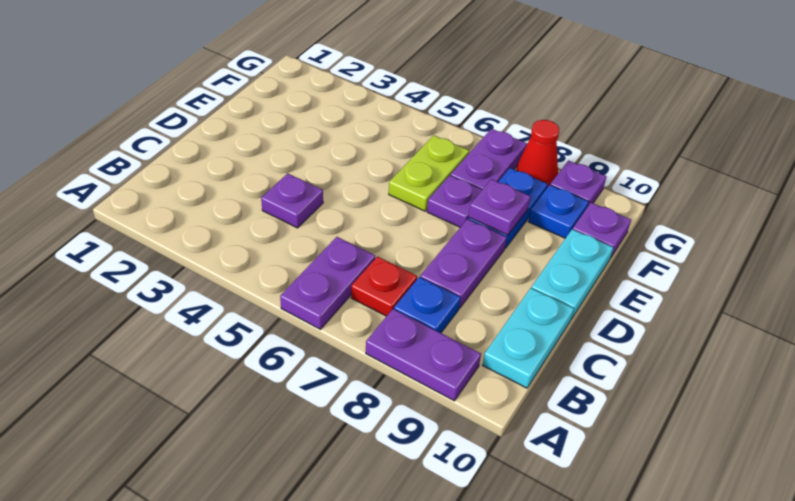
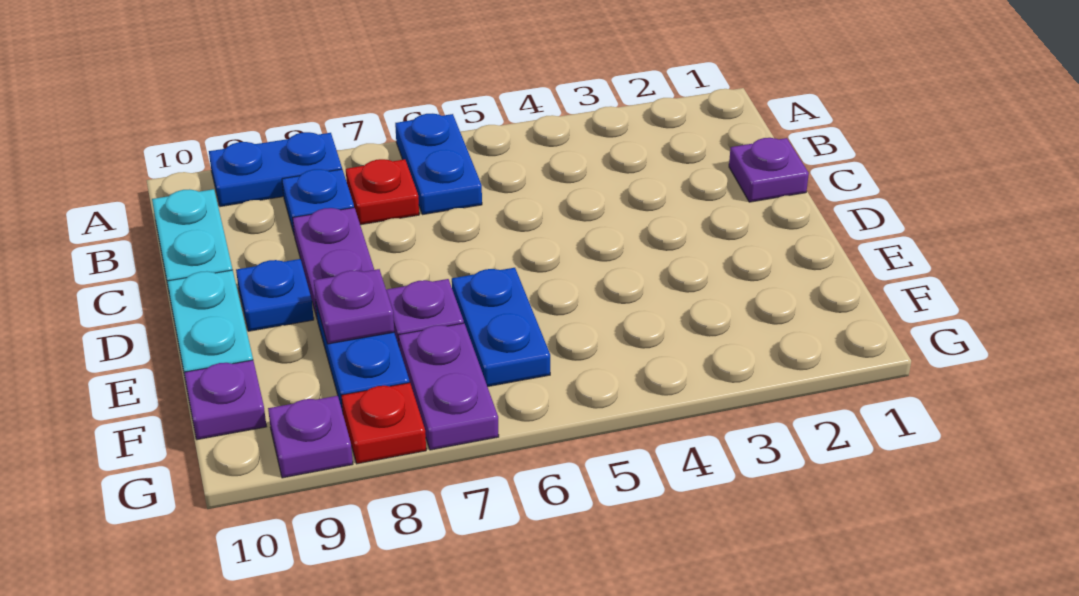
purple 1x2 plate [280,237,375,329] -> blue 1x2 plate [395,114,482,215]
purple 1x2 plate [366,309,481,401] -> blue 1x2 plate [209,132,342,207]
purple 1x1 plate [261,173,323,228] -> purple 1x1 plate moved to [729,138,809,202]
lime 1x2 plate [389,135,469,211] -> blue 1x2 plate [452,268,550,387]
blue 1x1 plate [528,185,589,238] -> blue 1x1 plate moved to [236,259,314,331]
red 1x1 cone [516,120,559,188] -> red 1x1 plate [341,383,426,464]

